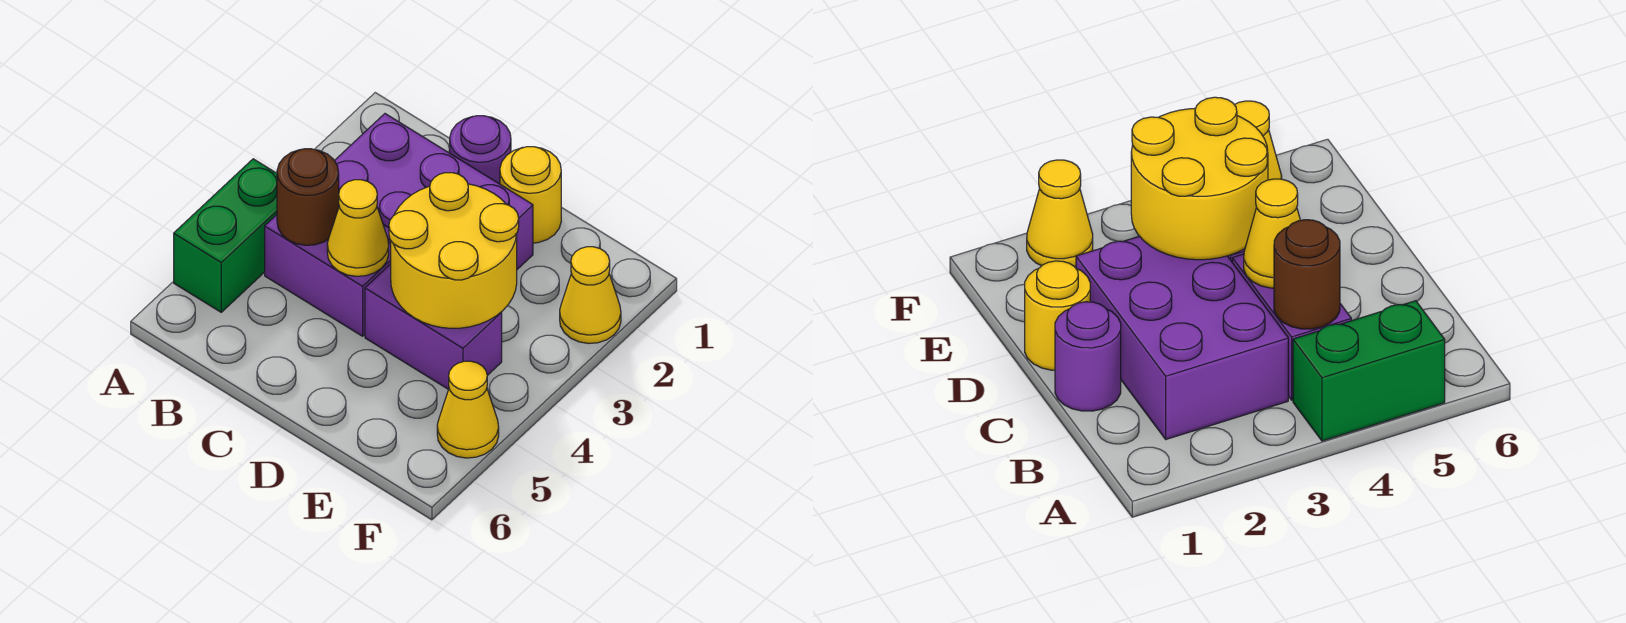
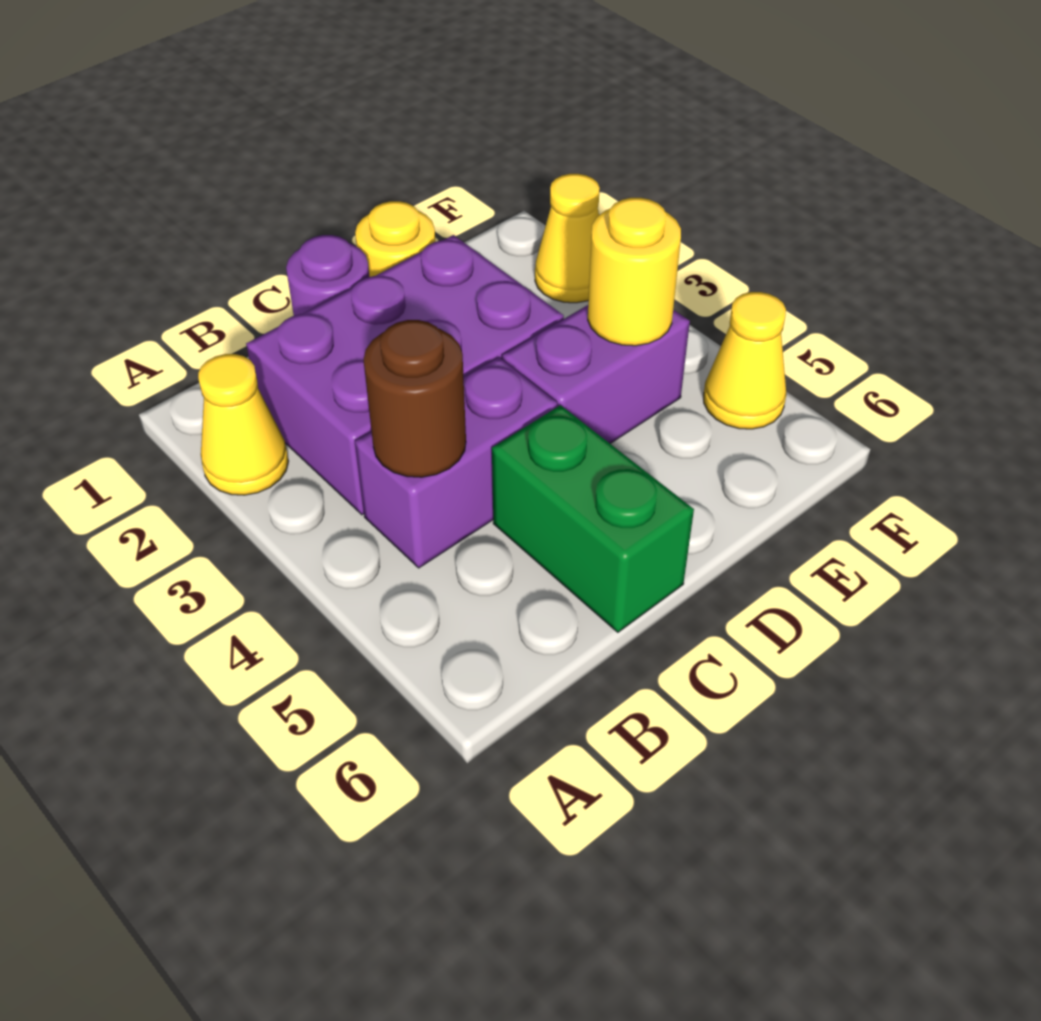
green 1x2 brick [174,159,277,312] -> green 1x2 brick moved to [492,405,694,632]
yellow 1x1 cone [327,180,389,276] -> yellow 1x1 cone moved to [198,354,289,495]
yellow 2x2 round brick [389,173,519,328] -> yellow 1x1 round brick [588,198,681,346]

